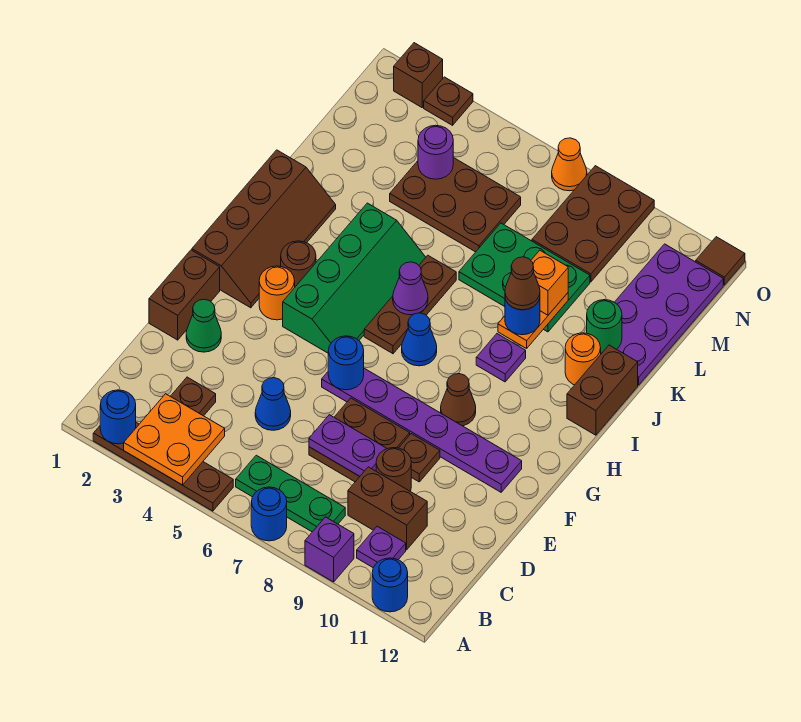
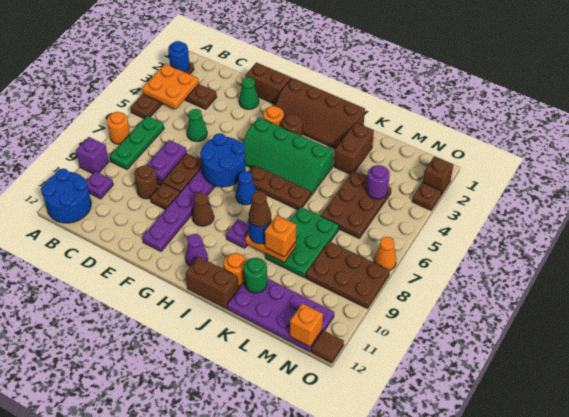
blue 1x1 round brick [251,487,287,541] -> orange 1x1 round brick [107,112,130,144]
blue 1x1 round brick [372,558,408,612] -> blue 2x2 round brick [41,169,91,223]
brown 1x2 brick [348,467,427,550] -> brown 1x2 brick moved to [334,123,374,174]
blue 1x1 cone [255,378,291,430] -> green 1x1 cone [187,109,207,142]
blue 1x1 round brick [328,336,364,390] -> blue 2x2 round brick [200,133,246,187]
purple 1x1 cone [393,262,428,315] -> purple 1x1 cone moved to [185,234,208,266]
none -> orange 1x1 brick [290,303,323,347]

